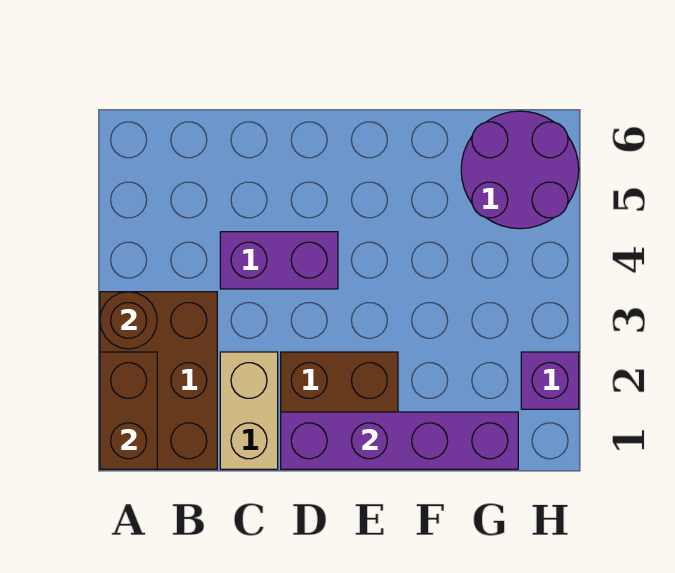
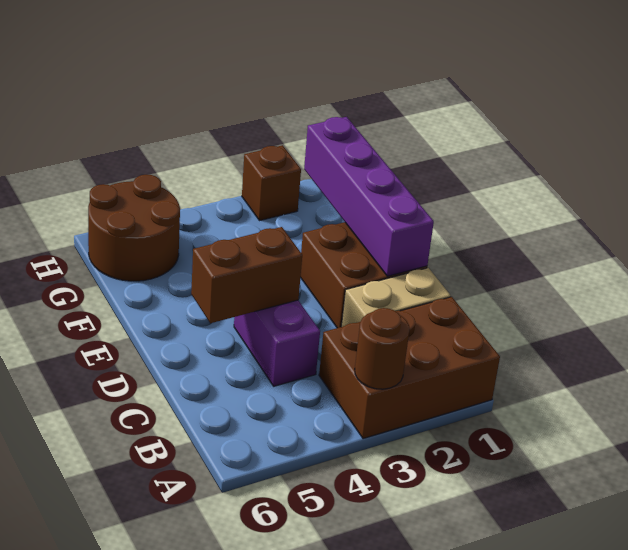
brown 1x2 brick [100,352,157,469] -> brown 1x2 brick moved to [191,227,302,323]
purple 2x2 round brick [461,111,579,229] -> brown 2x2 round brick [88,175,180,281]
purple 1x1 brick [521,352,579,409] -> brown 1x1 brick [242,145,301,221]

